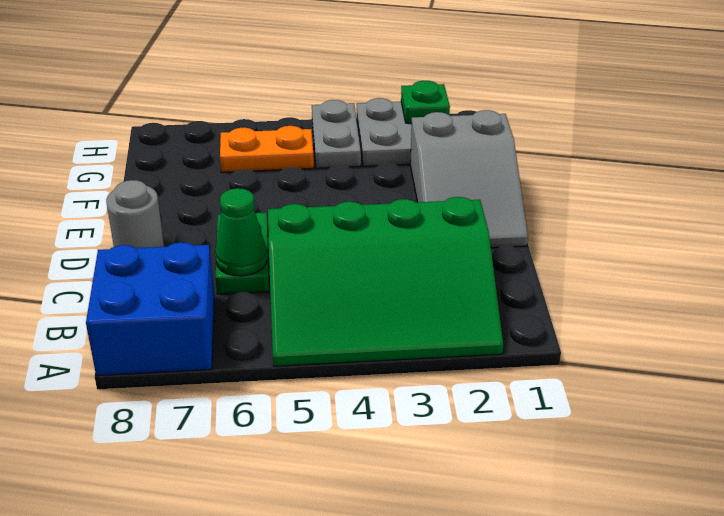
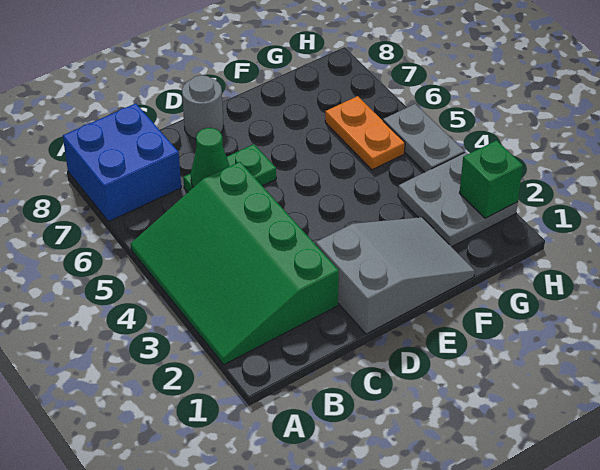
grey 2x3 slope [410,110,528,248] -> grey 2x3 slope turned to [316,217,475,334]
grey 1x2 plate [312,100,361,168] -> grey 1x2 plate turned to [383,104,464,172]
green 1x1 plate [401,81,450,123] -> green 1x1 brick [460,140,523,218]

